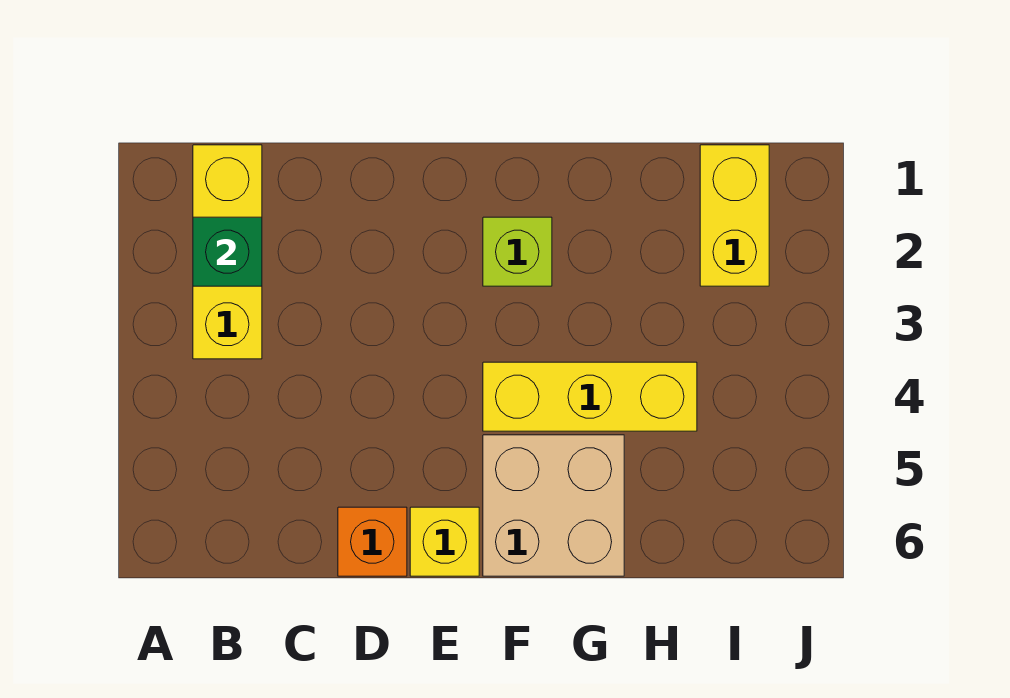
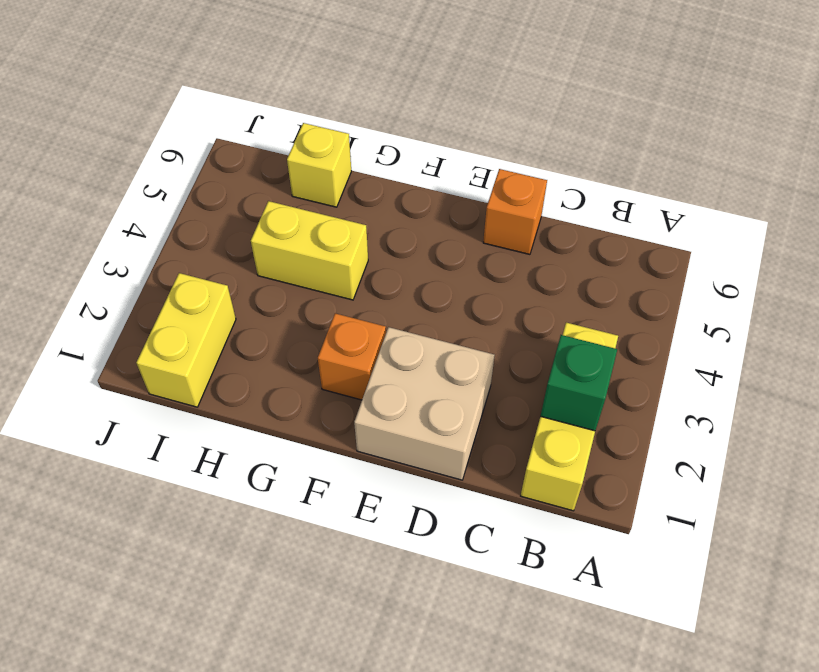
yellow 1x1 brick [410,507,479,576] -> yellow 1x1 brick moved to [287,123,351,207]
lime 1x1 brick [483,217,552,286] -> orange 1x1 brick [318,313,386,400]
yellow 1x3 brick [483,362,697,431] -> yellow 1x2 brick [251,201,368,300]
tan 2x2 brick [483,435,624,576] -> tan 2x2 brick moved to [354,327,495,480]

